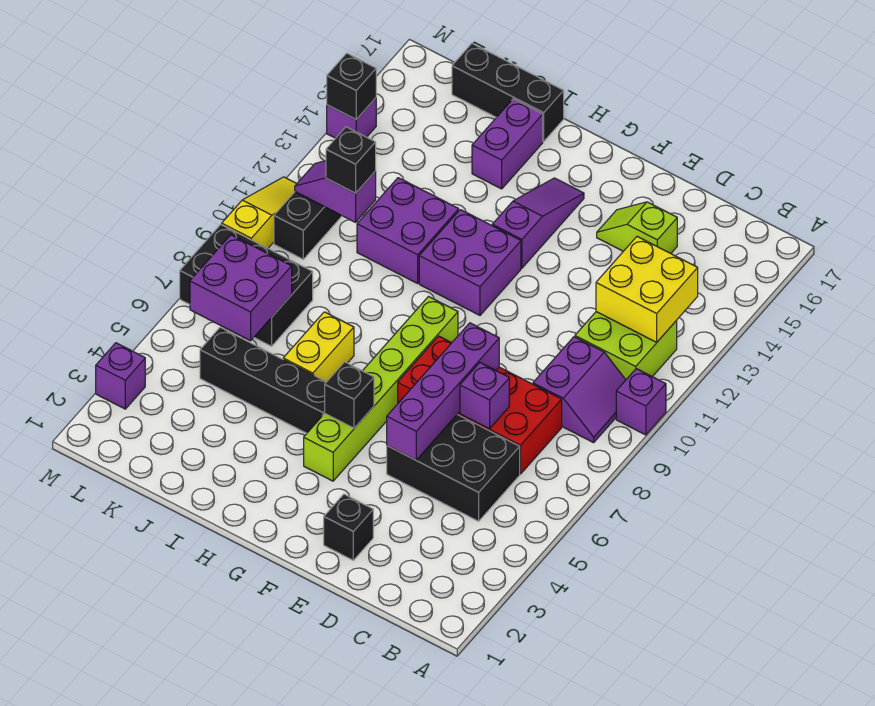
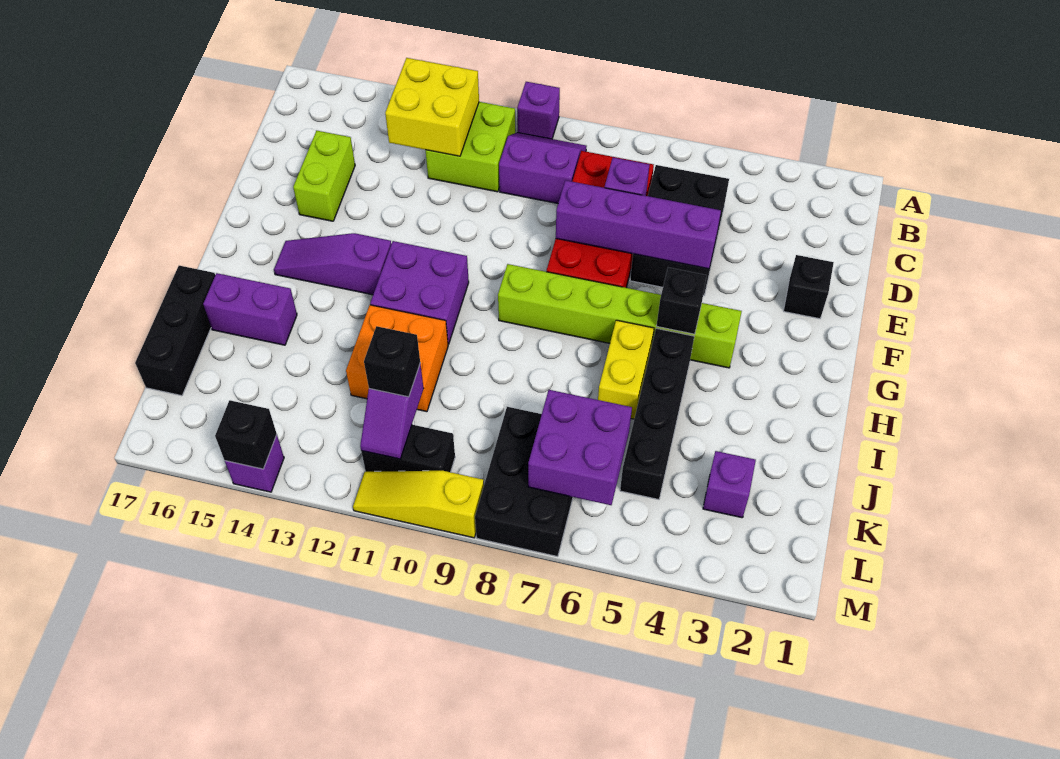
lime 1x2 slope [597,202,677,253] -> lime 1x2 brick [293,131,355,221]
yellow 1x2 brick [283,312,354,382] -> yellow 1x2 brick turned to [598,320,654,419]
purple 2x2 brick [357,178,459,283] -> orange 2x2 brick [346,305,448,412]
purple 1x1 brick [96,343,145,409] -> purple 1x1 brick moved to [703,451,756,518]

